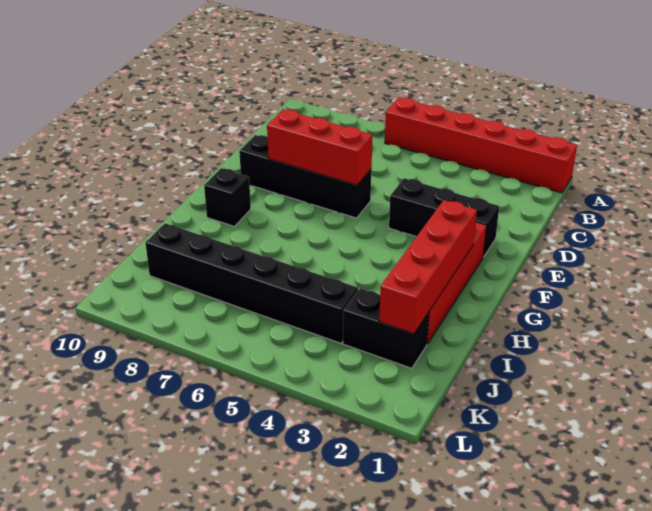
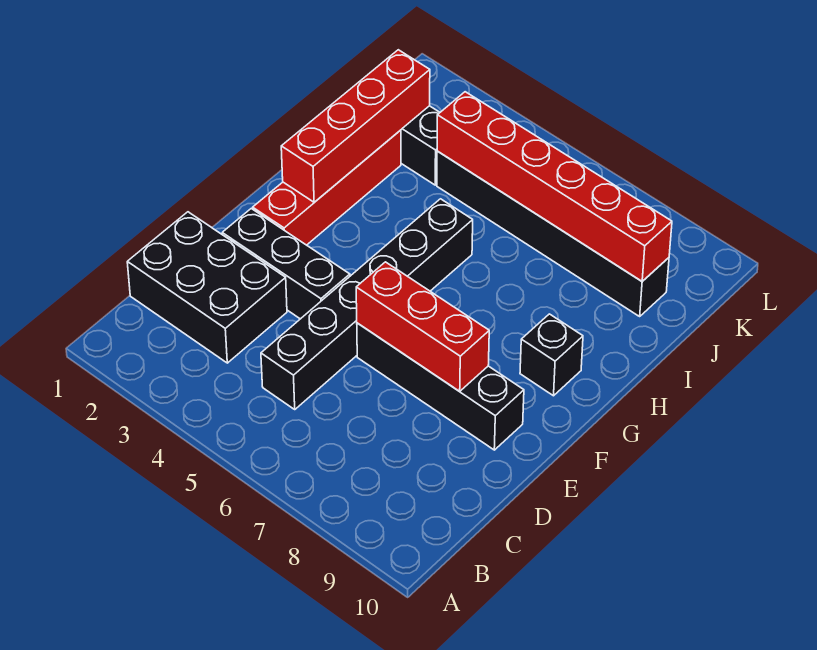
red 1x6 brick [385,98,577,193] -> red 1x6 brick moved to [437,92,672,281]
none -> black 2x3 brick [127,212,287,363]
none -> black 1x6 brick [261,199,473,409]

